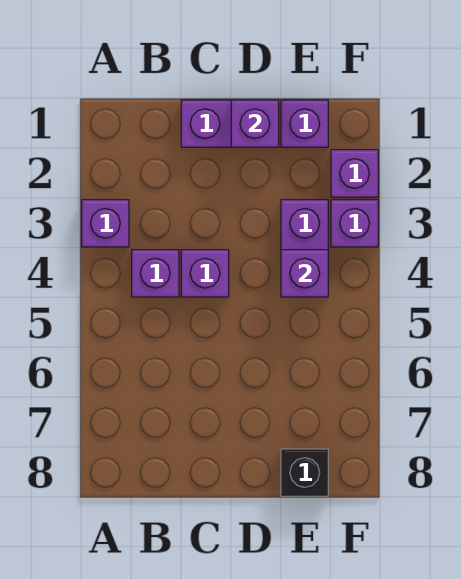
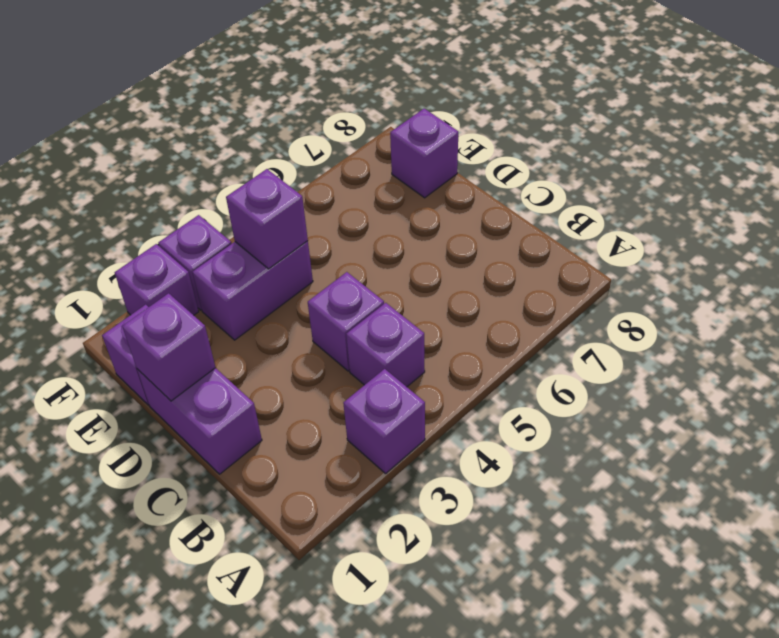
black 1x1 brick [281,449,328,496] -> purple 1x1 brick [390,109,458,198]

